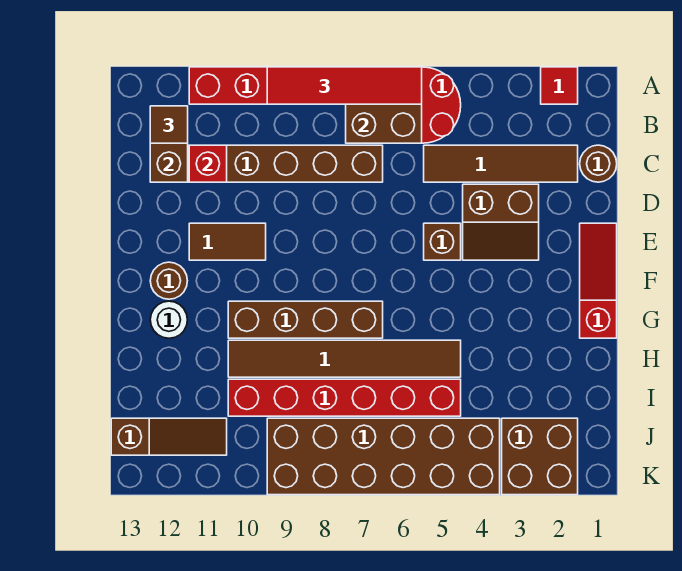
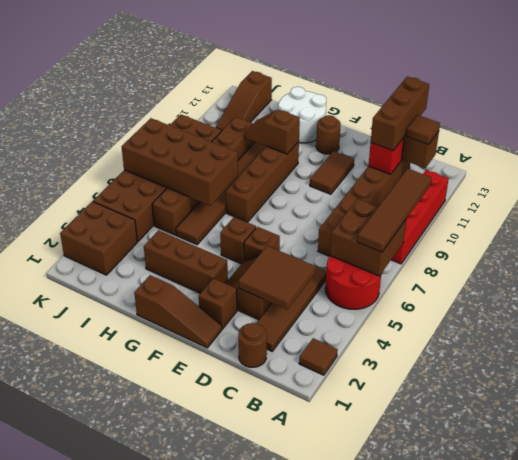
red 1x1 tile [541,67,578,104] -> brown 1x1 tile [299,338,338,375]
red 1x4 tile [267,67,422,104] -> brown 1x4 tile [357,169,431,252]
none -> brown 2x2 tile [238,246,315,309]
none -> brown 1x3 brick [371,77,429,151]
red 1x3 slope [580,223,617,338] -> brown 1x3 slope [134,275,222,348]
none -> brown 1x1 brick [199,279,237,329]
none -> brown 1x3 brick [144,230,228,294]
none -> brown 1x1 brick [220,217,256,264]
none -> brown 1x2 slope [244,109,300,154]
white 1x1 round brick [150,301,187,338] -> white 2x2 round brick [278,87,326,143]
none -> brown 2x4 brick [121,118,238,206]
red 1x6 brick [228,379,461,416] -> brown 1x6 brick [152,117,255,235]

